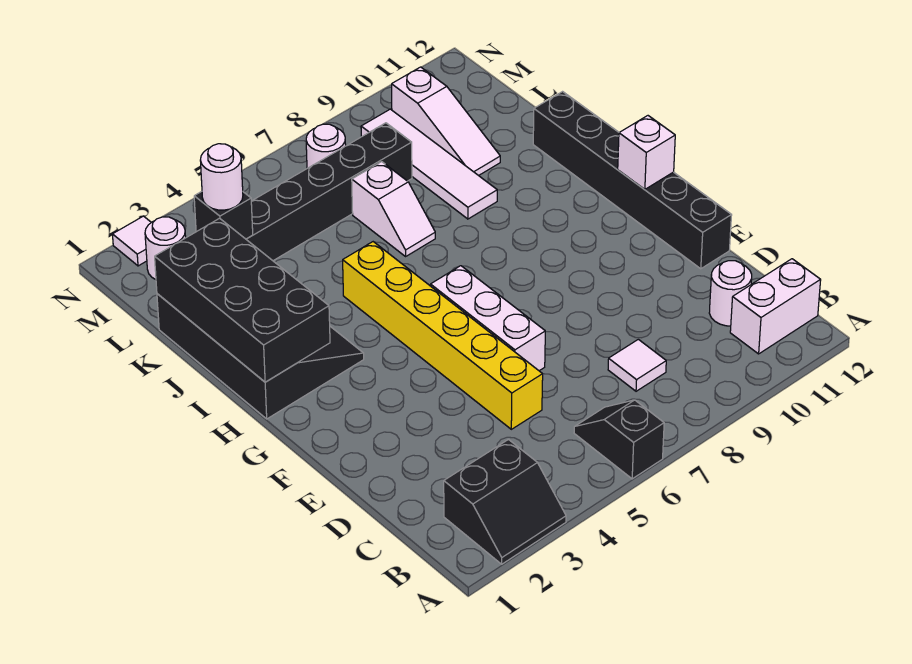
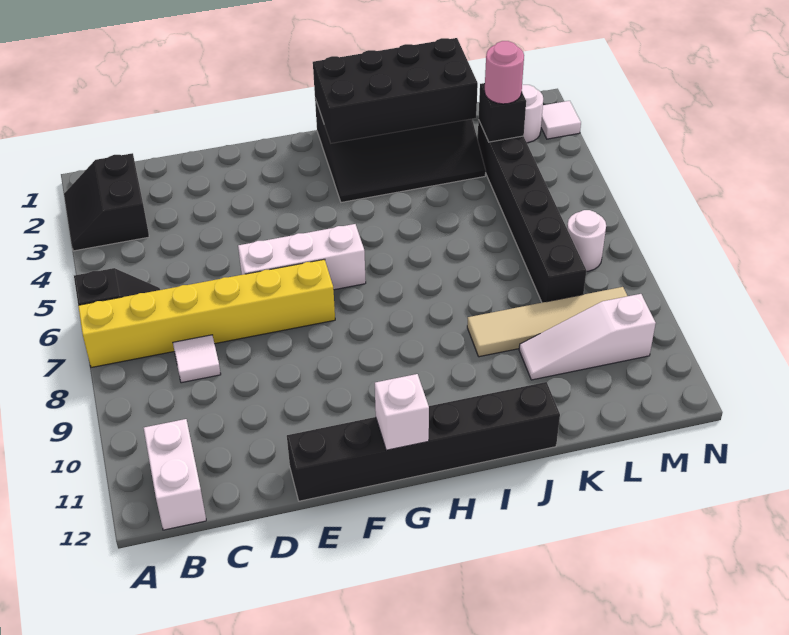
white 1x1 round brick [709,261,752,326] -> none
yellow 1x6 brick [343,242,543,429] -> yellow 1x6 brick moved to [78,259,335,368]
white 1x2 slope [352,162,435,256] -> none
white 1x4 tile [361,109,497,219] -> tan 1x4 tile [467,287,627,357]
white 1x1 round brick [200,144,243,210] -> pink 1x1 round brick [485,41,524,104]

